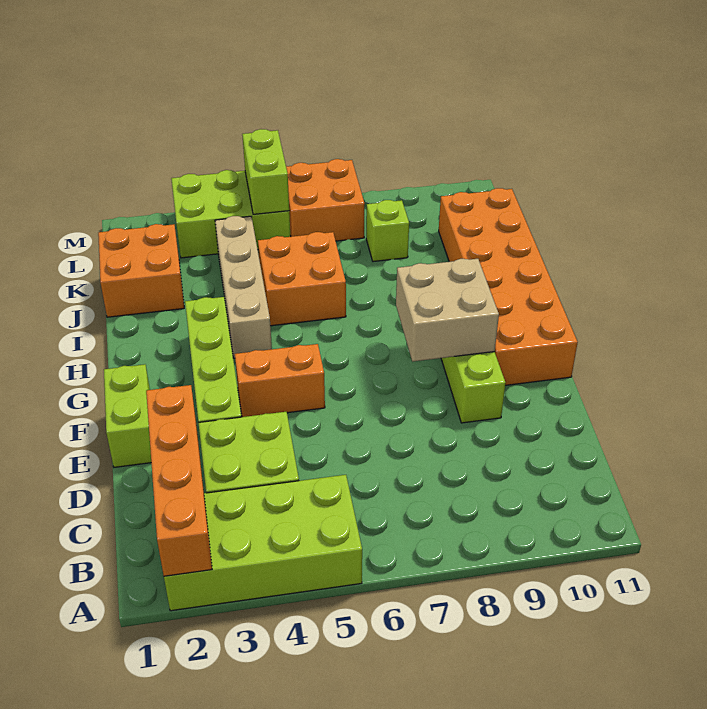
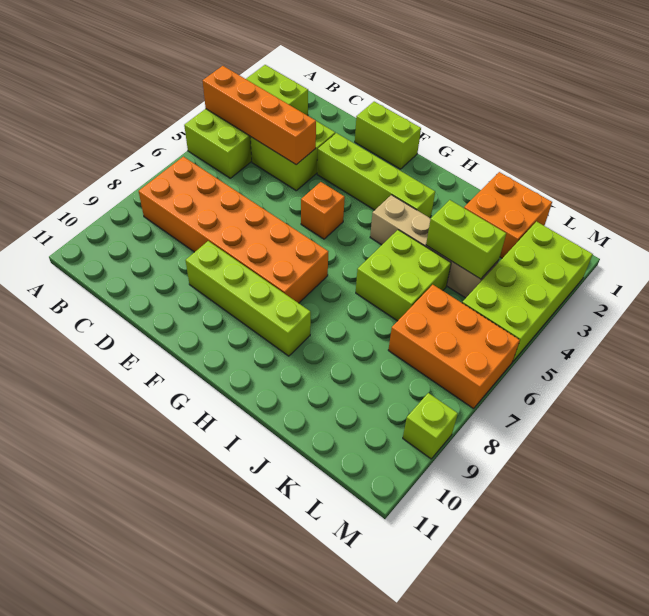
orange 1x4 brick [146,385,212,576] -> orange 1x4 brick moved to [203,66,316,165]
orange 1x2 brick [235,344,325,417] -> orange 1x1 brick [301,182,345,239]
tan 2x2 brick [396,259,499,362] -> none
orange 2x6 brick [439,188,578,385] -> orange 2x6 brick moved to [139,157,328,303]
orange 2x2 brick [258,232,346,326] -> lime 2x2 brick [356,230,451,321]
lime 1x1 brick [366,200,409,262] -> lime 1x1 brick moved to [403,393,458,459]
lime 2x3 brick [171,170,290,258] -> lime 2x4 brick [462,222,593,362]
lime 1x2 brick [242,129,289,214] -> lime 1x2 brick moved to [426,200,506,279]
orange 2x2 brick [286,159,365,241] -> orange 2x3 brick [388,285,520,409]

